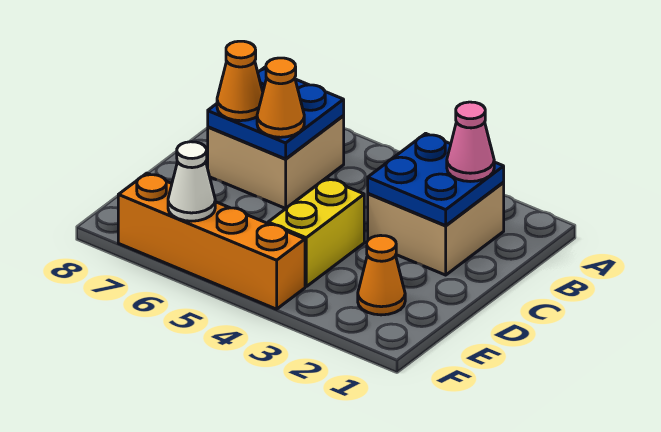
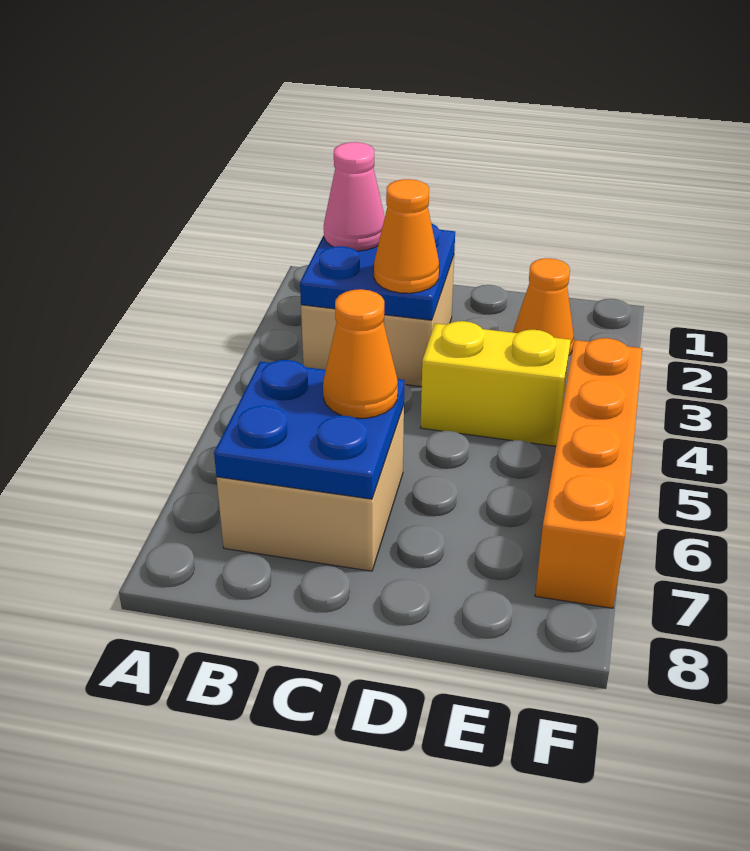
orange 1x1 cone [217,41,263,121] -> orange 1x1 cone moved to [374,179,439,293]
white 1x1 cone [168,142,215,221] -> none

